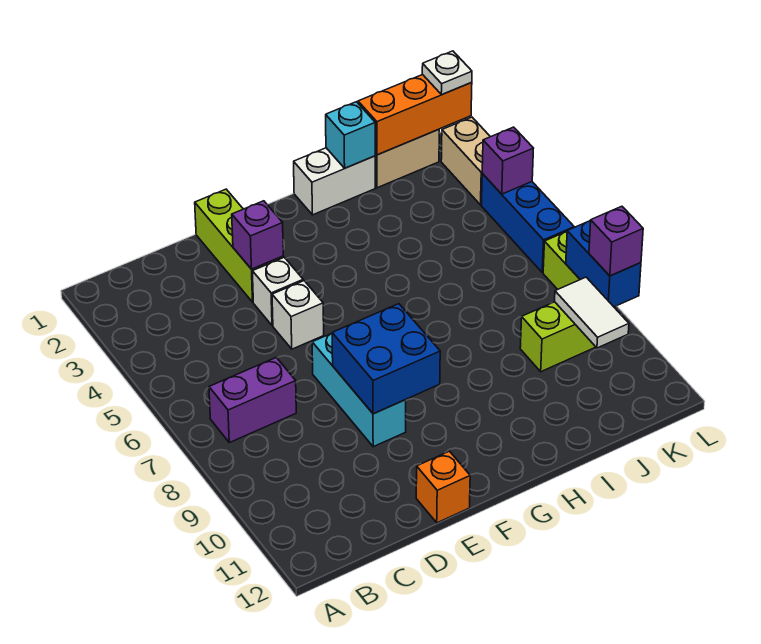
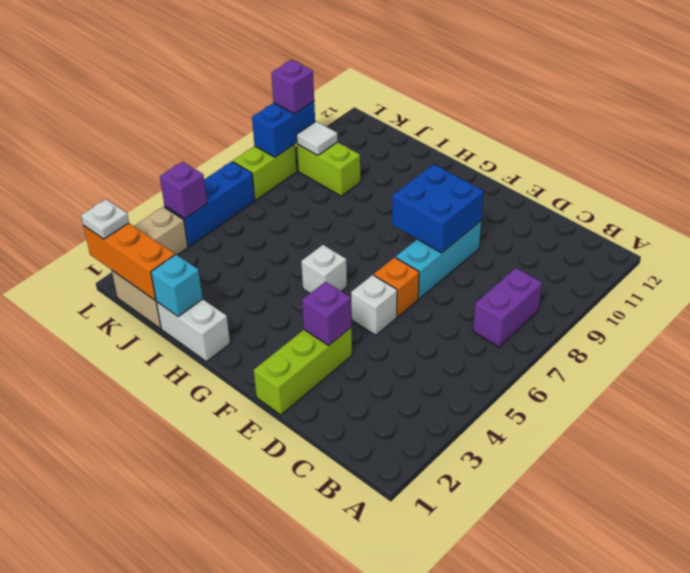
purple 1x2 brick [209,357,296,443] -> purple 1x2 brick turned to [473,268,542,347]
white 1x1 brick [252,257,303,326] -> white 1x1 brick moved to [301,245,347,293]
orange 1x1 brick [416,451,470,523] -> orange 1x1 brick moved to [374,257,419,317]
white 1x2 tile [555,277,629,348] -> white 1x1 tile [297,121,338,155]

